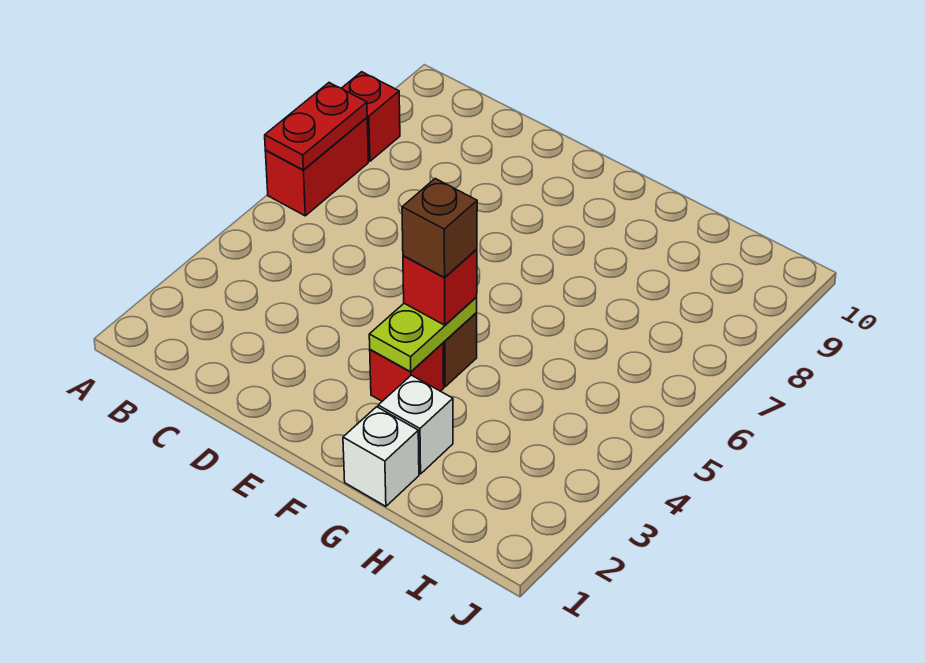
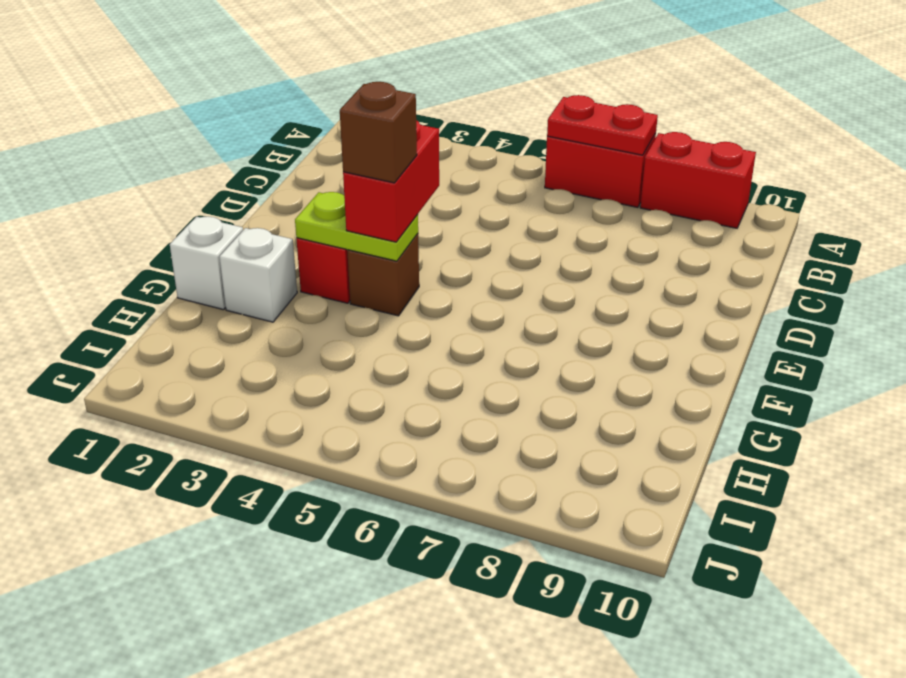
red 1x1 brick [341,72,400,161] -> red 1x2 brick [640,132,756,228]
red 1x1 brick [403,249,477,325] -> red 1x2 brick [343,120,439,242]

